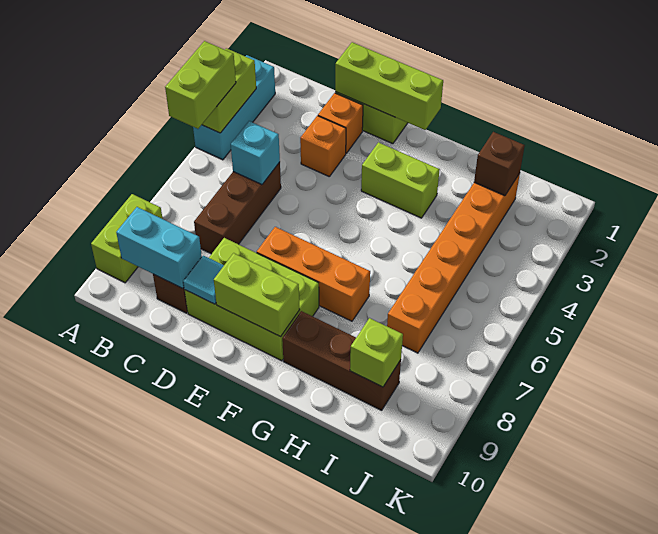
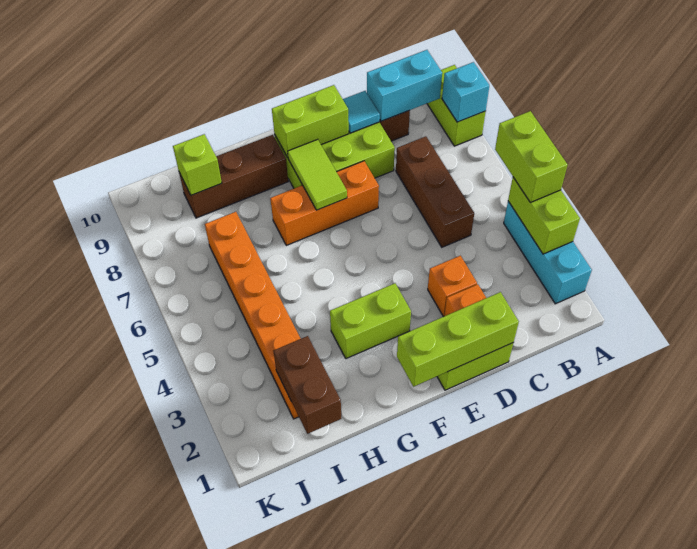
cyan 1x1 brick [231,121,280,185] -> cyan 1x1 brick moved to [442,62,489,122]
none -> lime 1x2 tile [288,139,347,210]
brown 1x1 brick [474,132,525,196] -> brown 1x2 brick [274,336,341,434]

